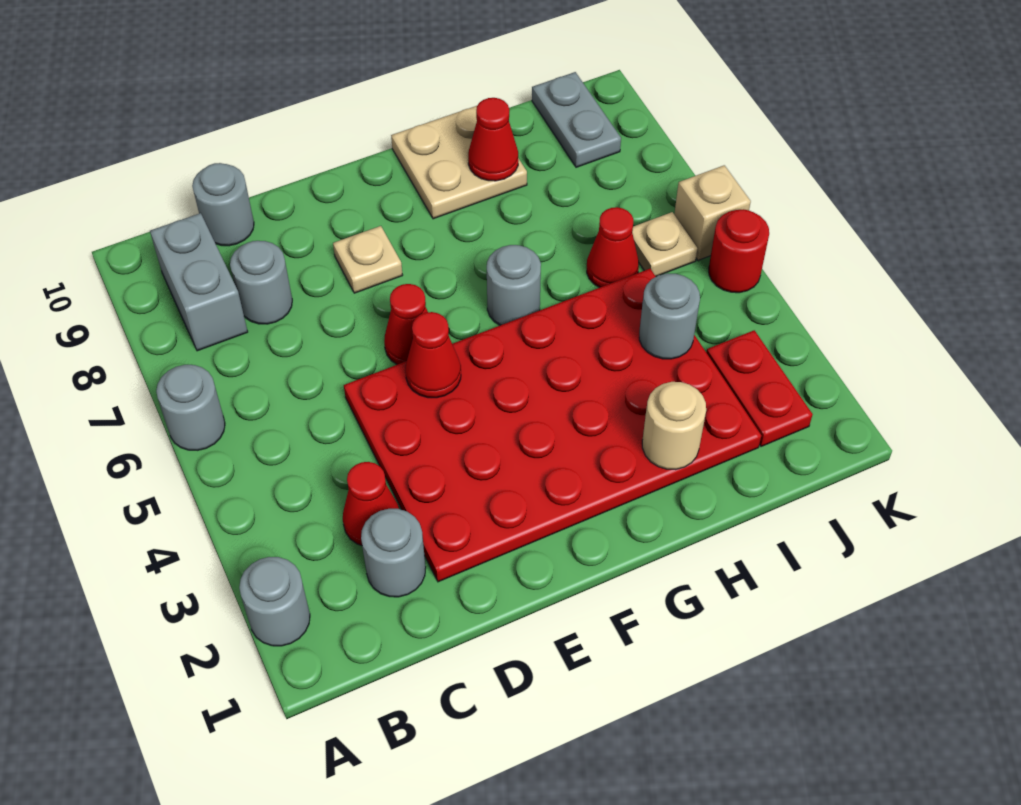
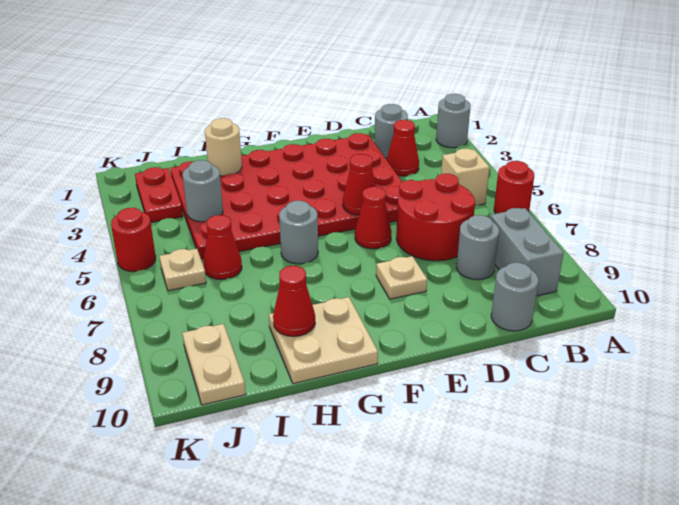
grey 1x1 round brick [156,365,225,450] -> red 1x1 round brick [494,161,534,214]
none -> red 2x2 round brick [396,174,475,261]
grey 1x2 plate [532,72,621,167] -> tan 1x2 plate [182,324,246,405]
tan 1x1 brick [674,165,751,260] -> tan 1x1 brick moved to [441,148,490,205]

